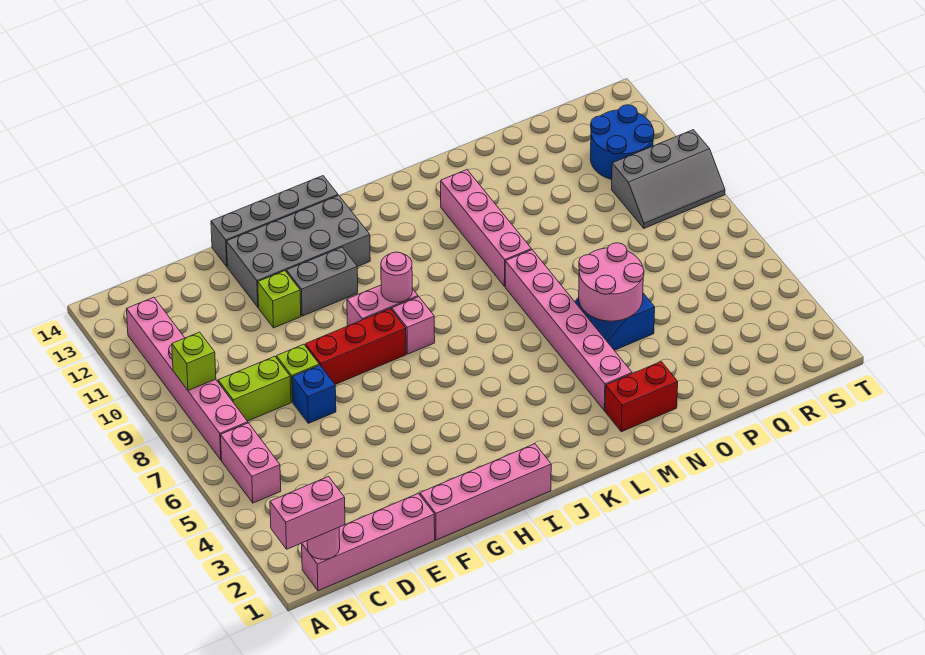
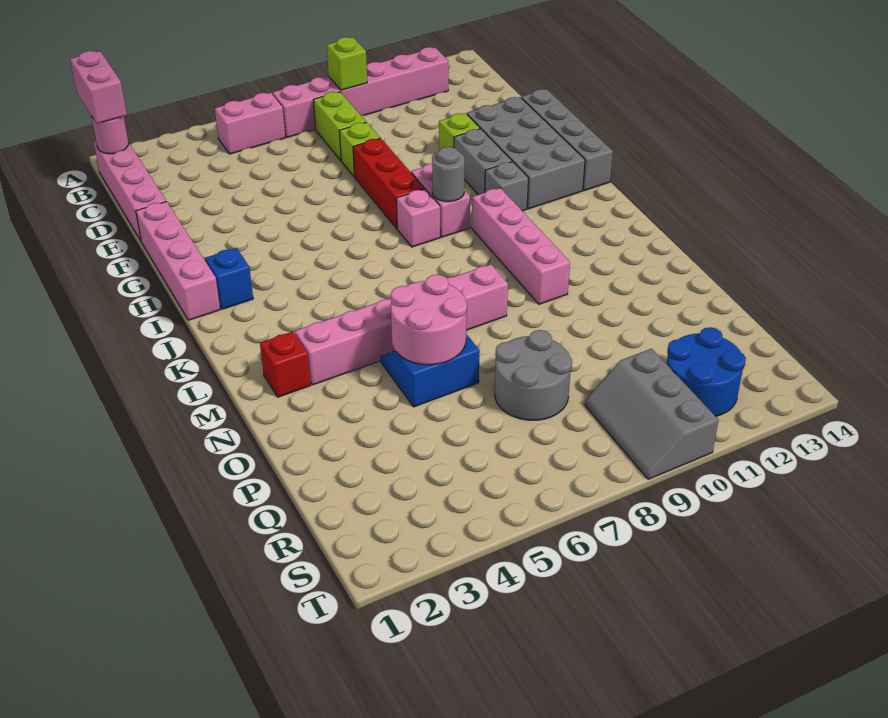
blue 1x1 brick [292,365,336,423] -> blue 1x1 brick moved to [205,248,253,309]
pink 1x1 round brick [381,252,412,302] -> grey 1x1 round brick [432,147,465,202]
none -> grey 1x1 brick [485,162,529,211]
red 1x2 brick [605,362,678,432] -> red 1x1 brick [260,332,311,397]
pink 1x4 brick [441,170,531,286] -> pink 1x4 brick turned to [472,188,570,304]
none -> grey 2x2 round brick [495,330,572,420]

